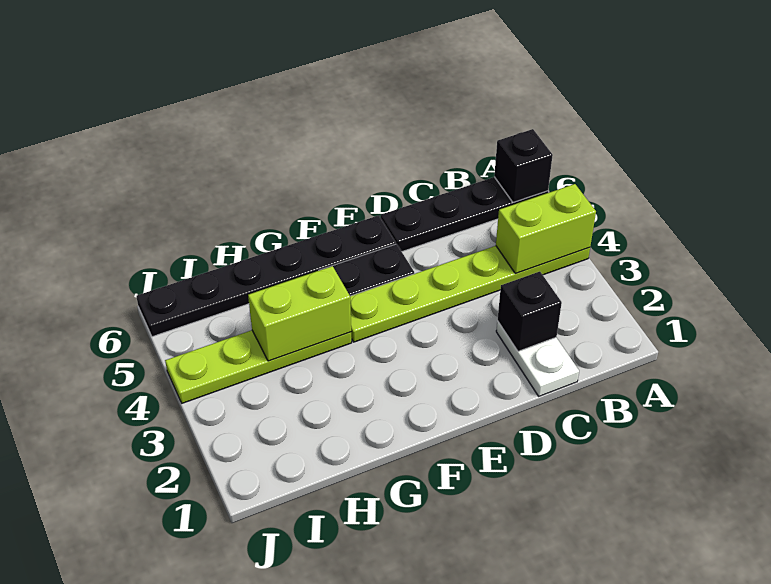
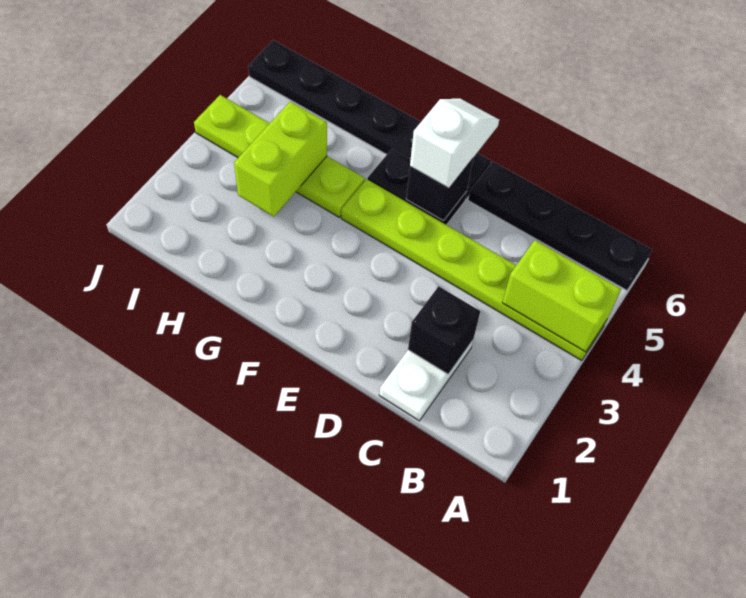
black 1x1 brick [494,129,553,202] -> black 1x1 brick moved to [406,159,473,221]
none -> white 1x2 slope [410,99,499,188]
lime 1x2 brick [248,266,351,361] -> lime 1x2 brick turned to [234,101,327,217]

